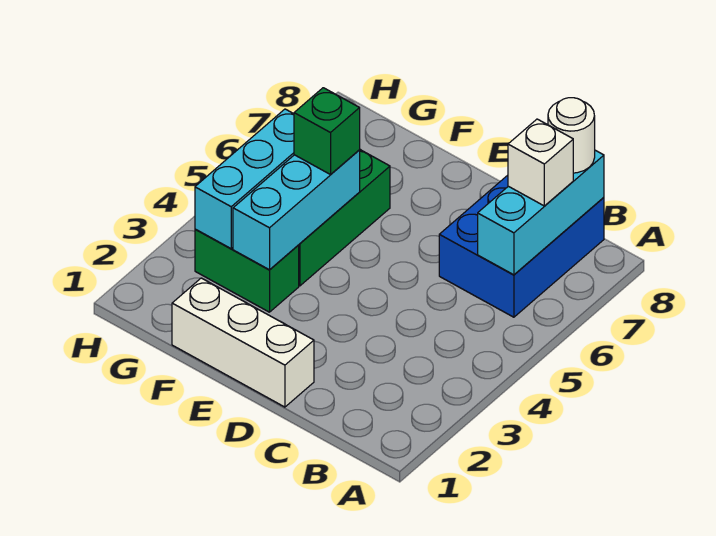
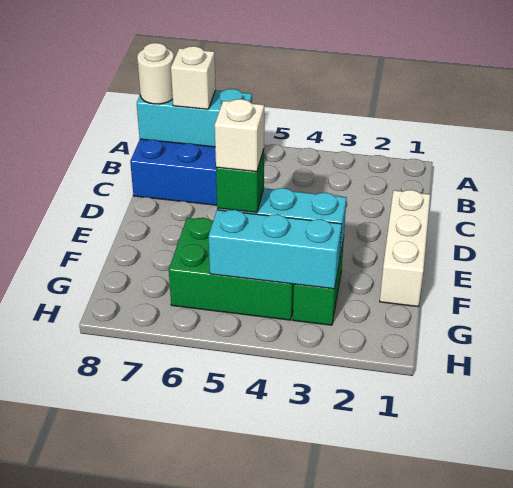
none -> white 1x1 brick [215,99,264,172]

